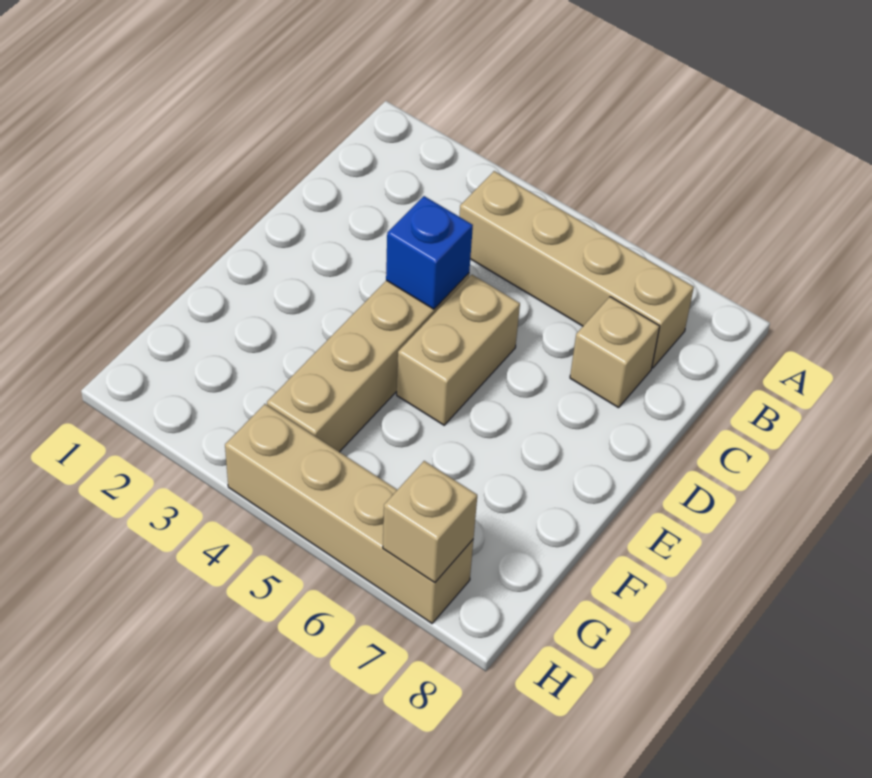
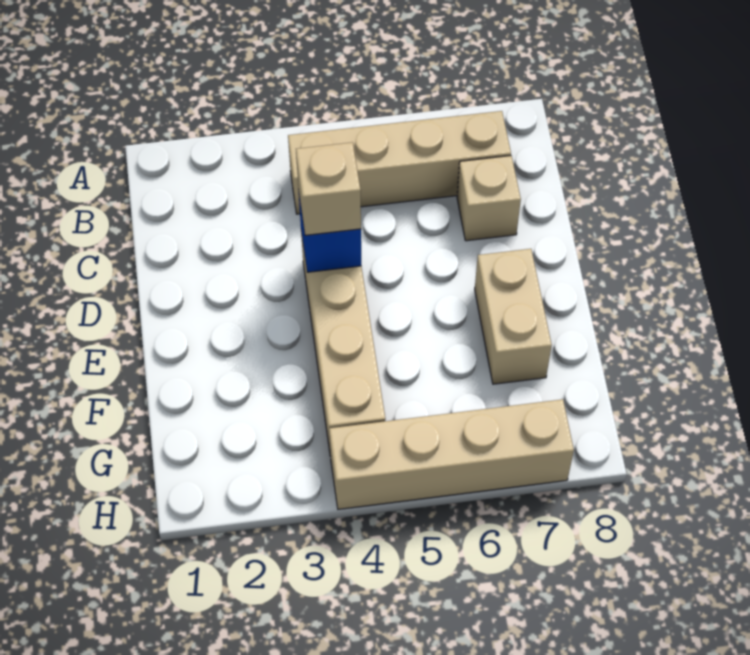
tan 1x2 brick [397,275,520,425] -> tan 1x2 brick moved to [475,249,552,384]
tan 1x1 brick [383,461,477,583] -> tan 1x1 brick moved to [296,142,361,235]

